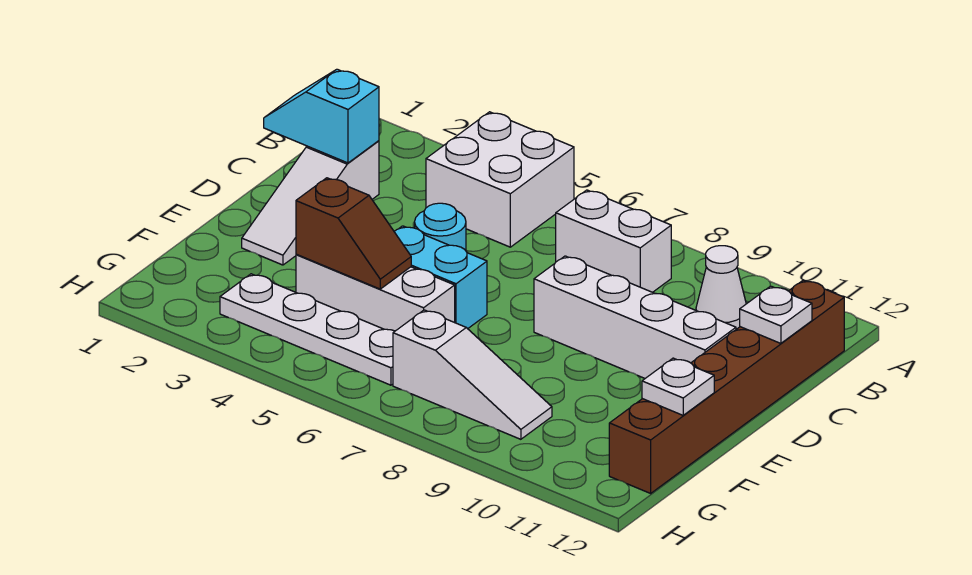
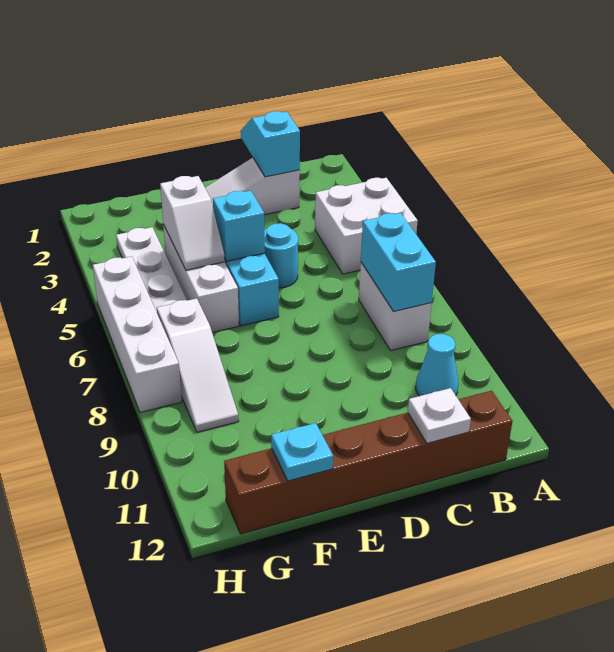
none -> cyan 1x2 brick [361,213,436,312]
white 1x1 cone [696,246,746,329] -> cyan 1x1 cone [416,334,458,396]
white 1x4 brick [534,256,736,378] -> white 1x4 brick moved to [93,256,182,412]
none -> cyan 1x1 brick [213,191,265,261]
brown 1x2 slope [296,178,411,289] -> white 1x2 slope [160,176,225,270]
white 1x1 plate [642,358,714,415] -> cyan 1x1 plate [271,423,333,481]

